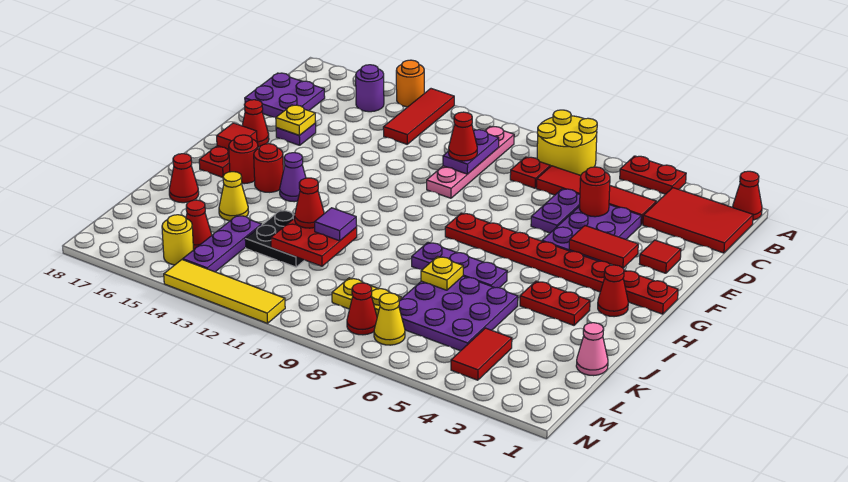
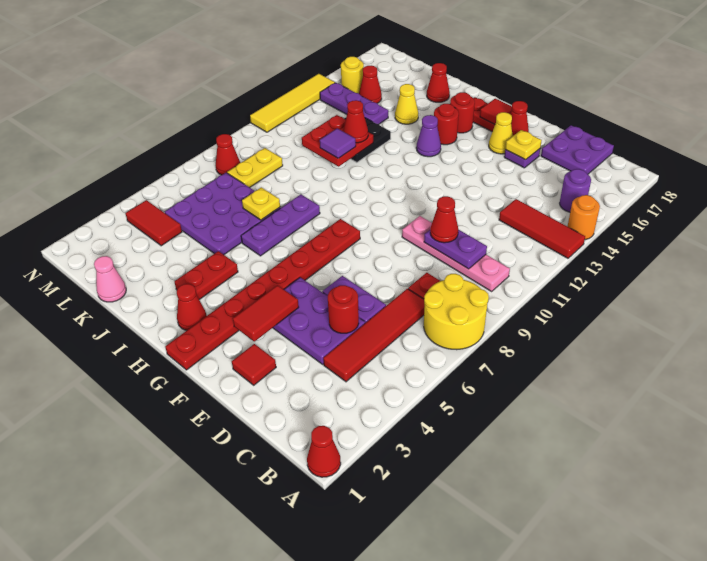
red 1x2 plate [620,156,686,194] -> none
red 2x3 tile [643,188,753,253] -> none
yellow 1x1 cone [374,293,405,345] -> yellow 1x1 cone moved to [489,112,513,154]

